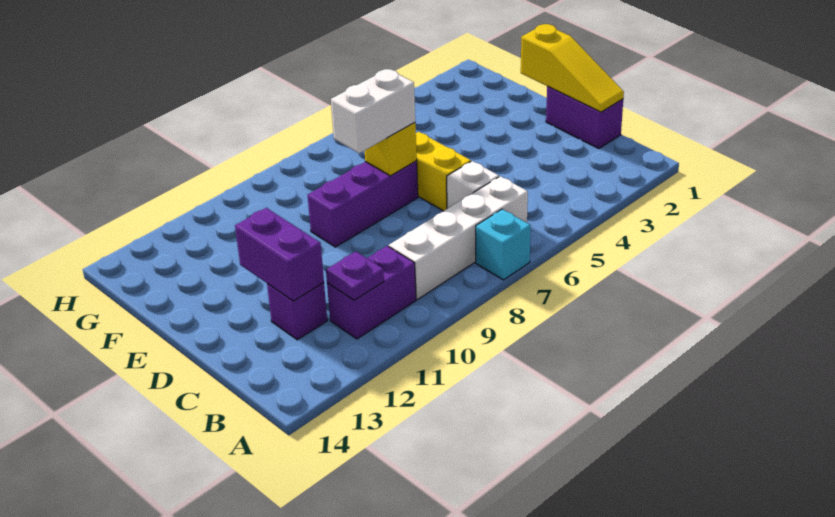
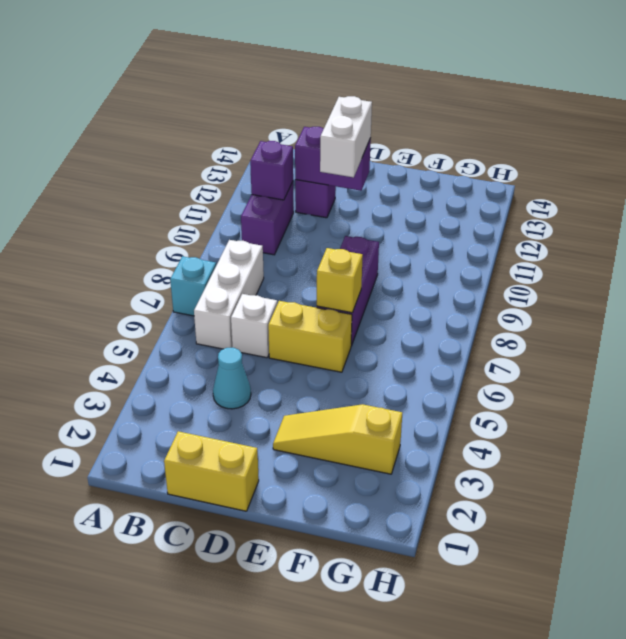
white 1x4 brick [389,176,528,300] -> white 1x3 brick [194,240,264,349]
purple 1x1 plate [326,251,384,300] -> purple 1x1 brick [250,141,293,200]
purple 1x2 brick [546,86,623,149] -> yellow 1x2 brick [164,431,259,511]
yellow 1x3 slope [521,24,624,112] -> yellow 1x3 slope moved to [273,404,402,474]
none -> cyan 1x1 cone [213,348,251,409]
white 1x2 brick [331,69,415,153] -> white 1x2 brick moved to [320,96,372,178]

